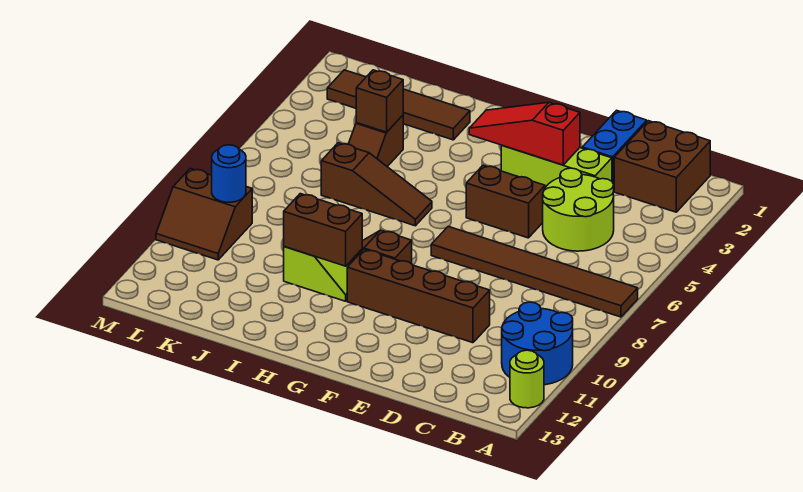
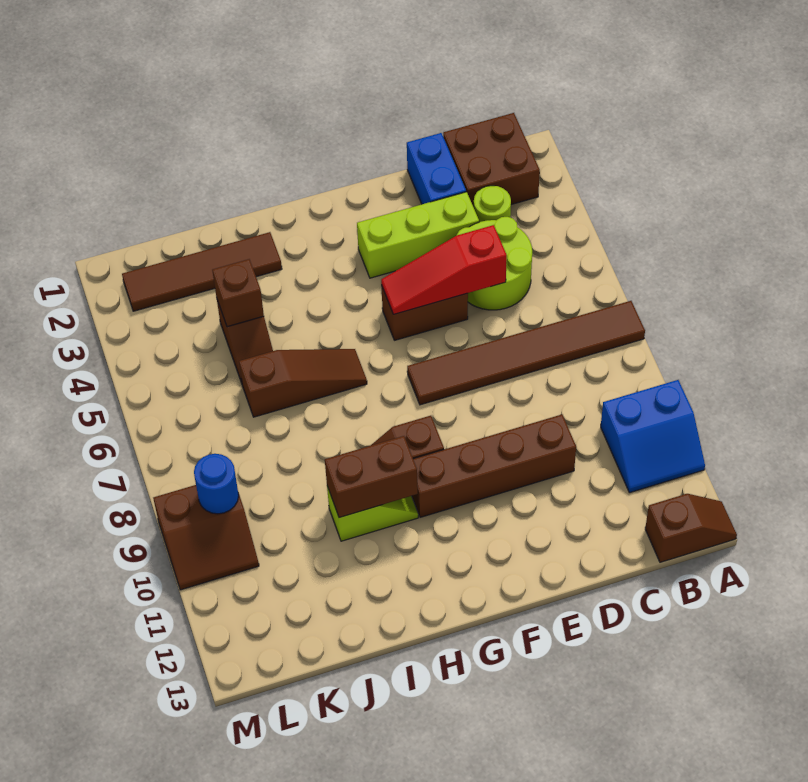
blue 2x2 round brick [502,302,573,385] -> blue 2x2 slope [601,380,705,493]
lime 1x1 round brick [510,350,544,408] -> lime 1x1 round brick moved to [474,186,511,222]
none -> brown 1x2 slope [645,494,737,562]
red 1x3 slope [469,102,580,165] -> red 1x3 slope moved to [381,225,507,314]

